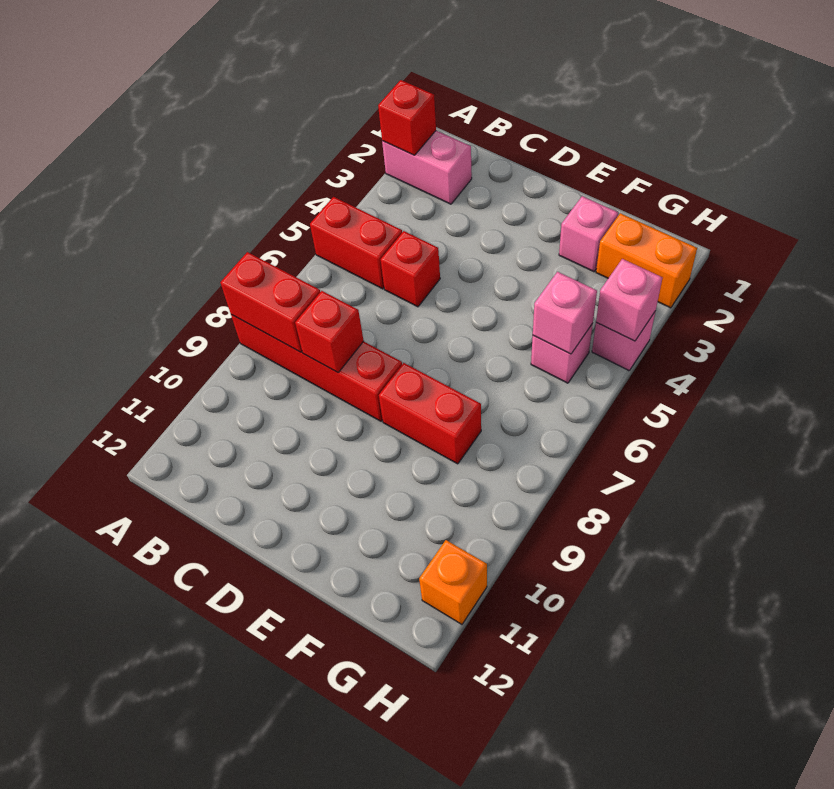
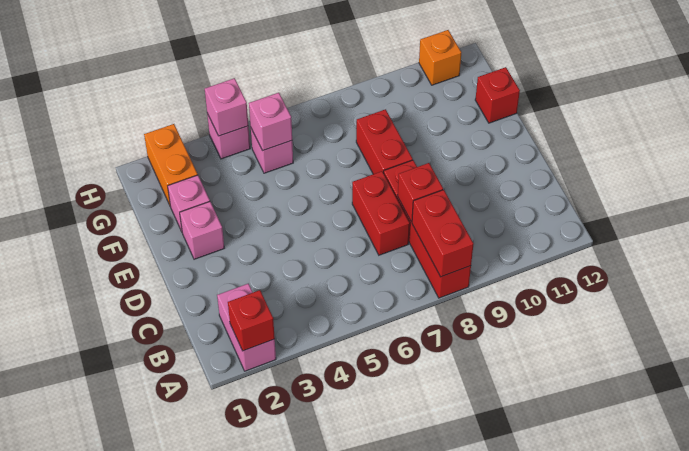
red 1x2 brick [310,197,402,289] -> red 1x2 brick moved to [352,171,410,255]
red 1x1 brick [381,231,440,307] -> red 1x1 brick moved to [475,67,520,123]
none -> pink 1x1 brick [180,202,224,259]

